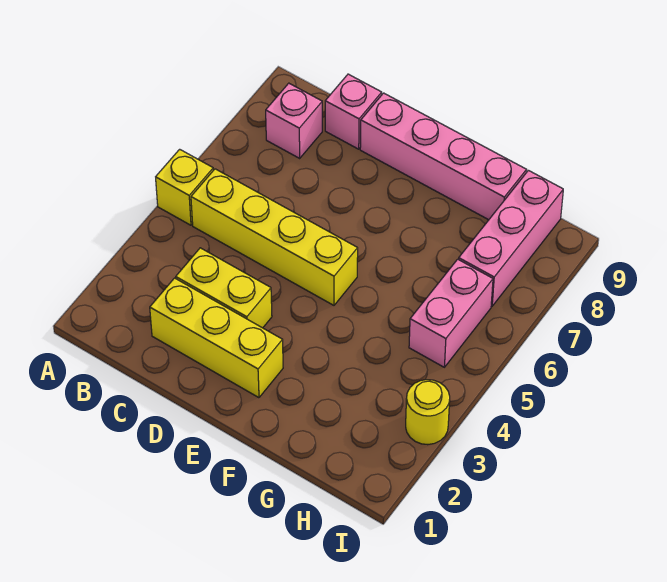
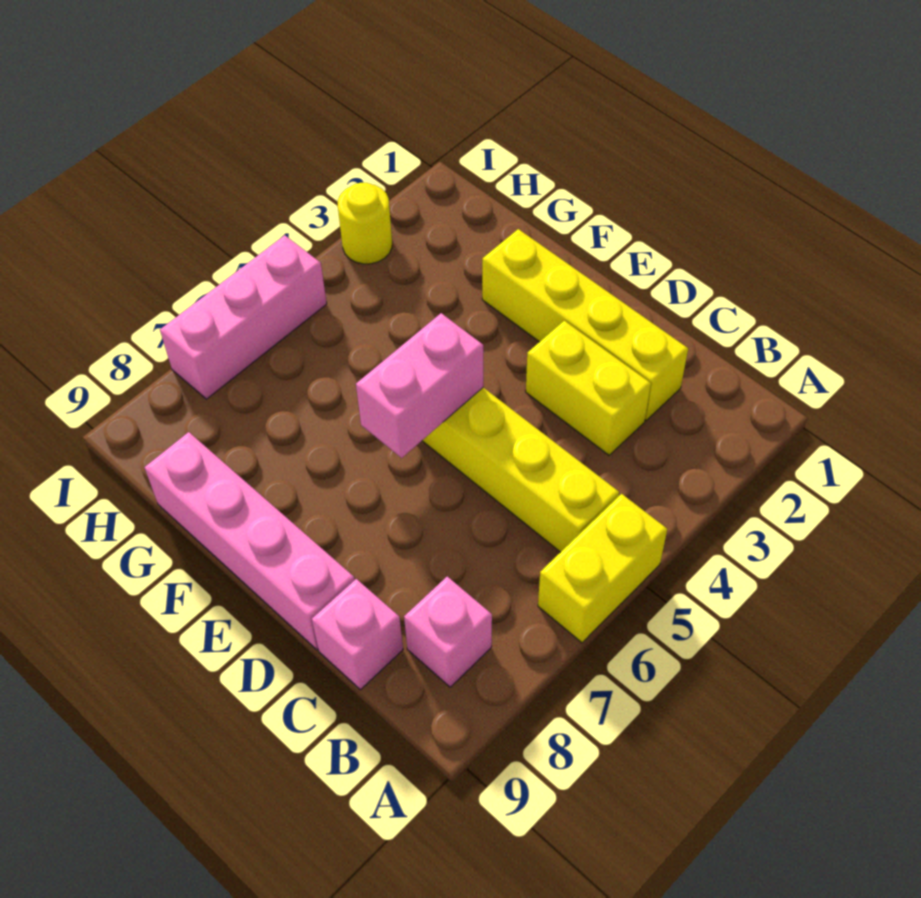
yellow 1x1 brick [156,149,213,225] -> yellow 1x2 brick [538,494,667,643]
yellow 1x3 brick [150,278,283,398] -> yellow 1x4 brick [482,229,688,420]
pink 1x2 brick [409,259,493,367] -> pink 1x2 brick moved to [356,313,483,458]
pink 1x3 brick [459,170,563,306] -> pink 1x3 brick moved to [160,235,327,399]

